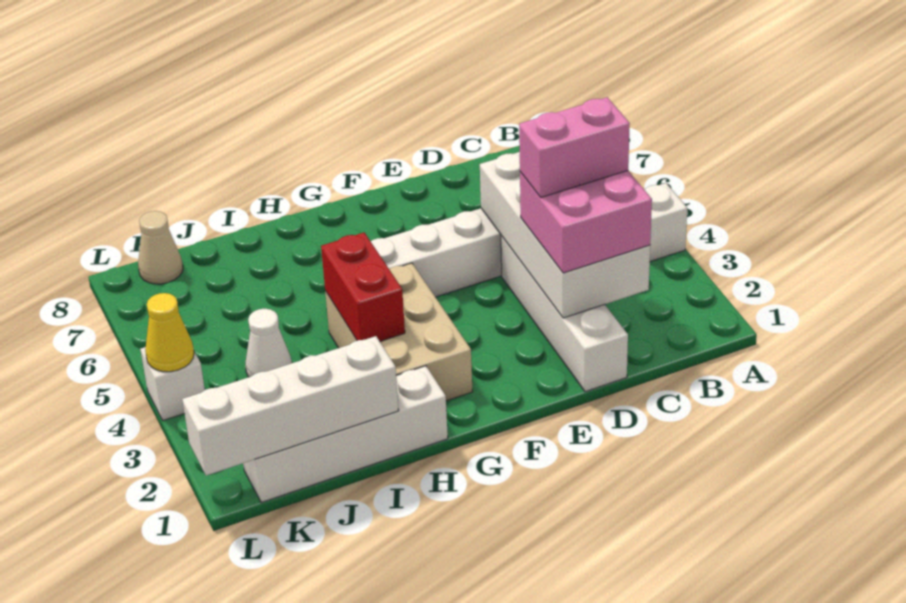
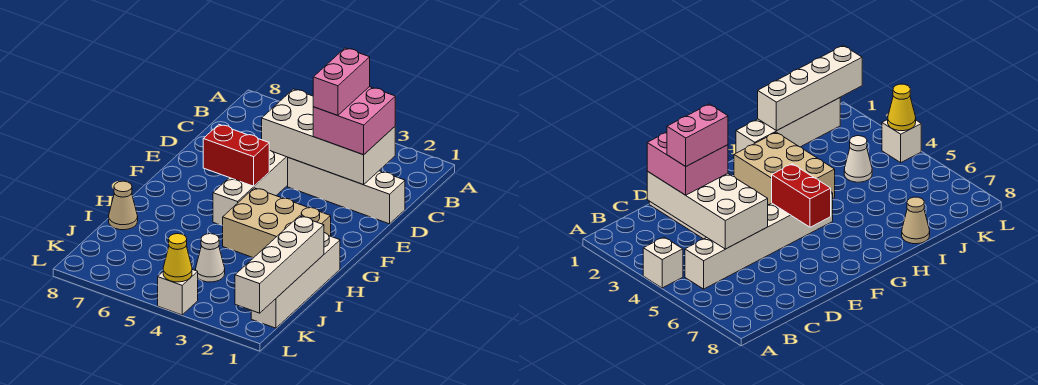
red 1x2 brick [321,233,405,341] -> red 1x2 brick moved to [203,125,269,186]
tan 1x1 cone [138,211,183,284] -> tan 1x1 cone moved to [109,181,138,230]

